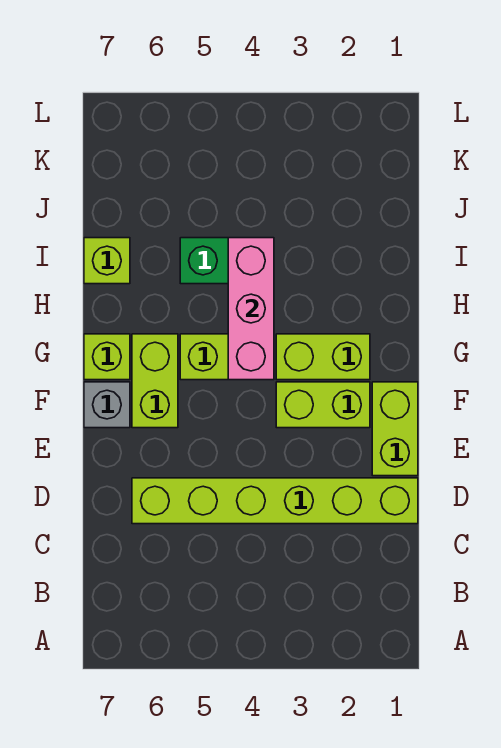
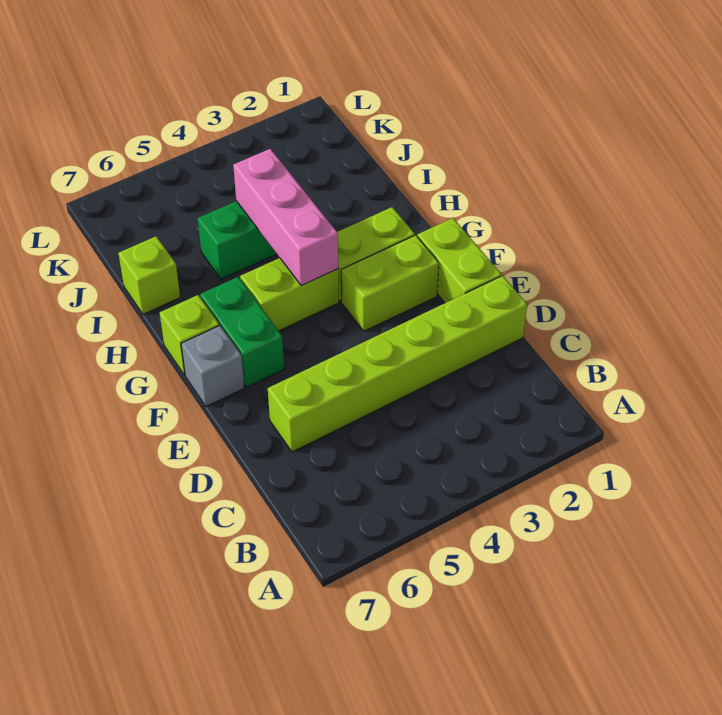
lime 1x2 brick [132,334,178,428] -> green 1x2 brick [200,277,284,387]

